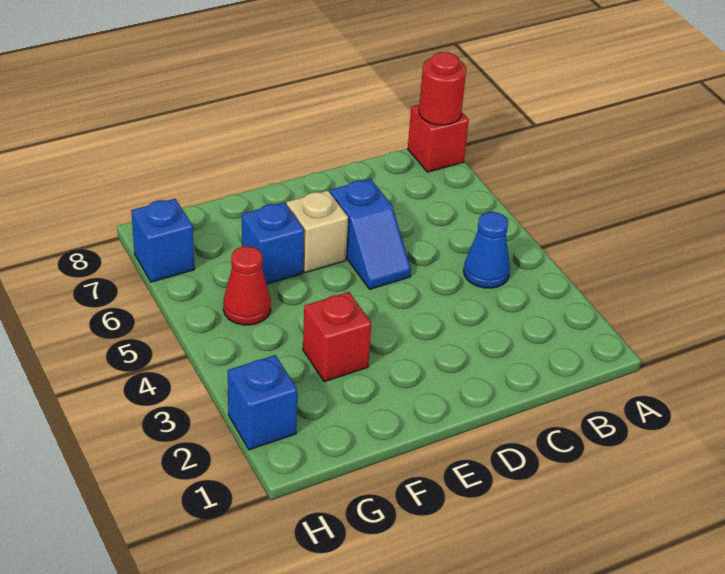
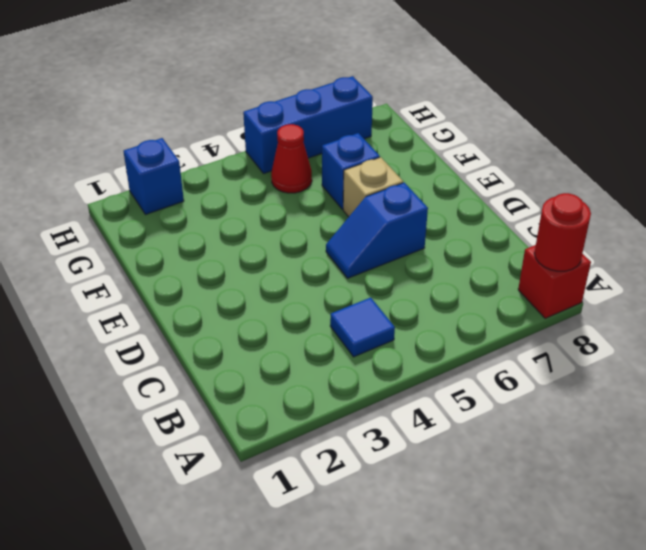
blue 1x1 cone [464,212,510,288] -> blue 1x1 tile [330,298,395,357]
red 1x1 brick [303,292,371,382] -> none
blue 1x1 brick [131,199,194,282] -> blue 1x3 brick [243,76,373,173]

